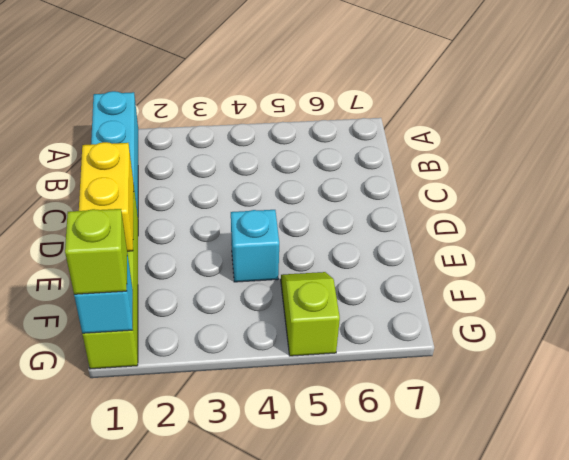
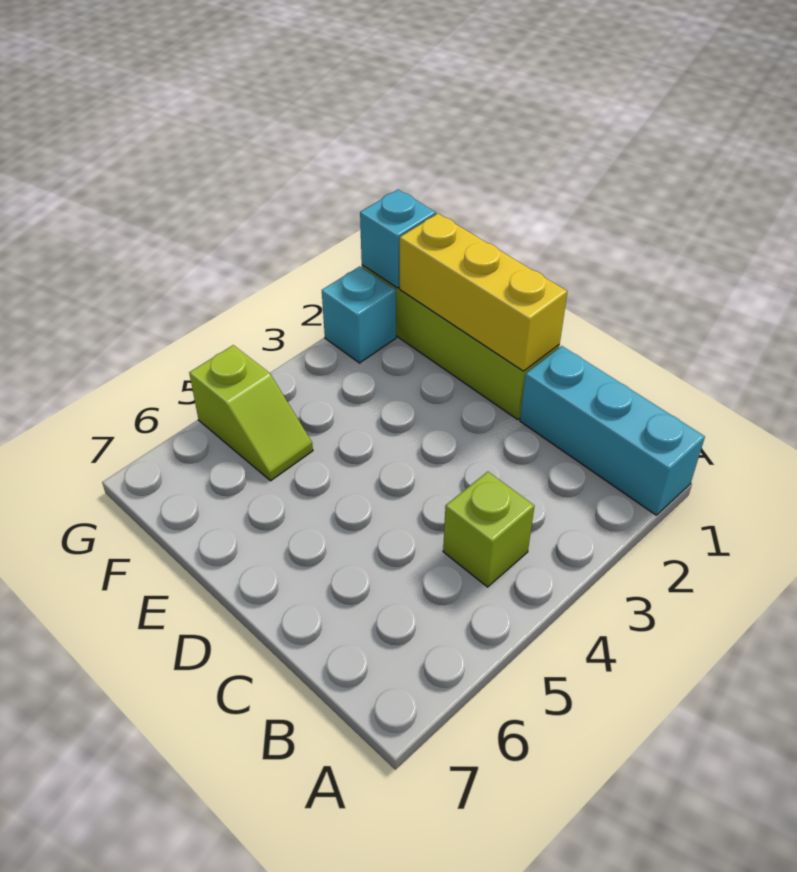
yellow 1x2 brick [79,142,134,251] -> yellow 1x3 brick [400,214,567,371]
cyan 1x1 brick [231,210,279,282] -> cyan 1x1 brick moved to [322,266,396,363]
lime 1x1 brick [65,209,127,294] -> lime 1x1 brick moved to [443,472,535,587]

